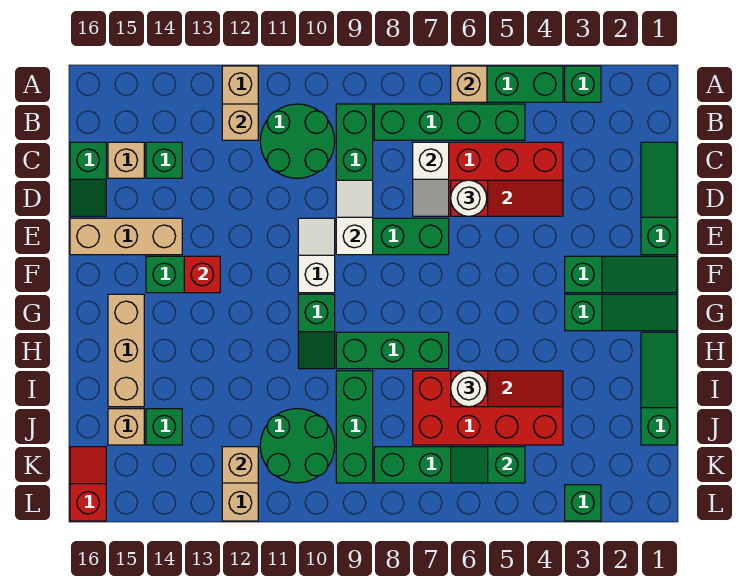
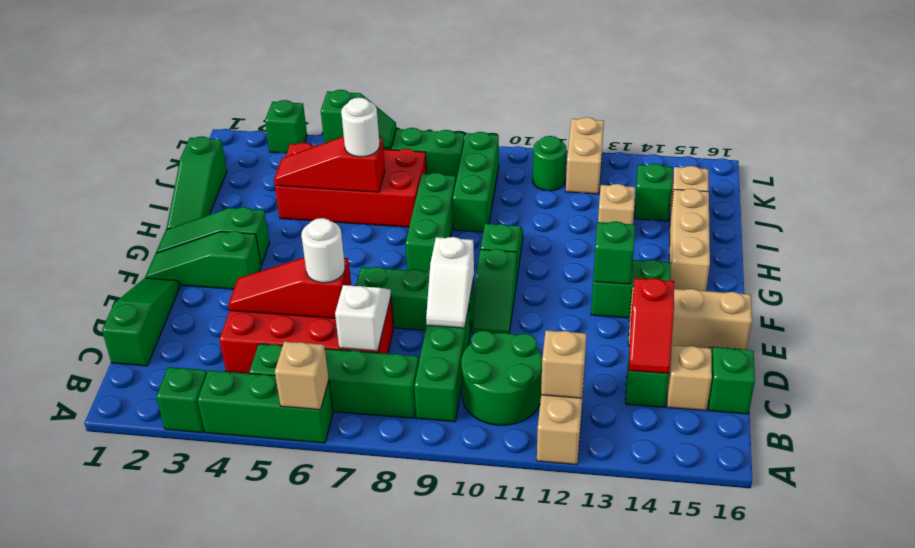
green 1x3 slope [641,142,677,255] -> green 1x3 slope turned to [102,278,180,366]
white 1x2 slope [298,218,335,293] -> green 1x2 slope [472,249,517,334]
red 1x1 brick [184,256,220,293] -> green 1x1 brick [593,221,635,284]
green 1x3 brick [336,332,449,369] -> green 1x3 brick turned to [405,173,456,272]
green 2x2 round brick [260,409,335,483] -> green 1x1 round brick [533,136,566,191]
tan 1x1 brick [222,447,258,483] -> tan 1x1 brick moved to [598,184,635,224]
red 1x2 slope [70,447,106,521] -> red 1x2 slope moved to [629,278,674,374]

